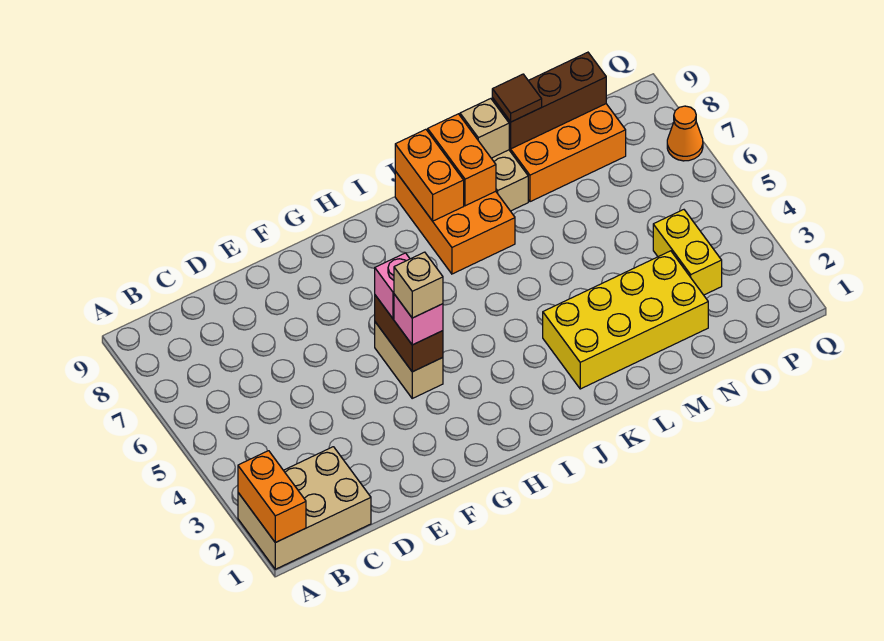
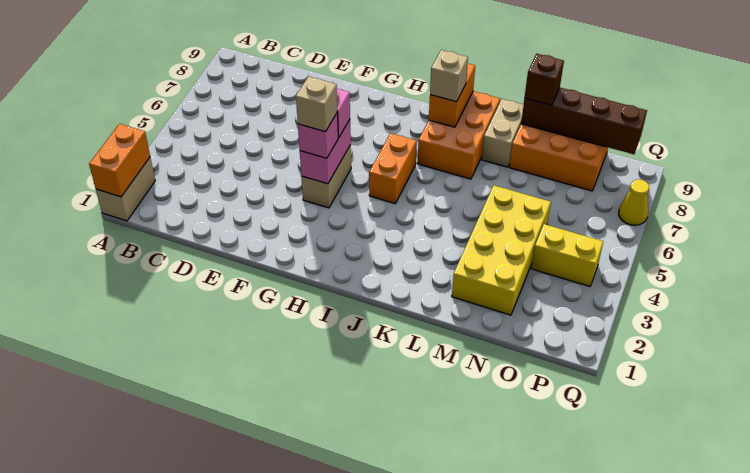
tan 2x3 brick [238,447,371,569] -> tan 1x2 brick [96,157,155,221]
brown 1x2 brick [375,295,443,372] -> pink 1x2 brick [300,120,351,184]
yellow 2x4 brick [543,251,708,389] -> yellow 2x4 brick turned to [452,185,551,315]
orange 1x2 brick [428,114,496,206] -> orange 1x2 brick moved to [369,133,417,204]
tan 1x1 brick [460,99,509,158] -> tan 1x1 brick moved to [430,50,468,102]
brown 1x3 brick [492,52,606,149] -> brown 1x4 brick [521,88,647,154]
brown 1x1 tile [492,74,542,122] -> brown 1x1 brick [525,54,564,105]
yellow 1x2 brick [653,210,722,295] -> yellow 1x2 brick turned to [531,224,603,286]
orange 1x1 cone [667,106,703,161] -> yellow 1x1 cone [619,179,649,225]

